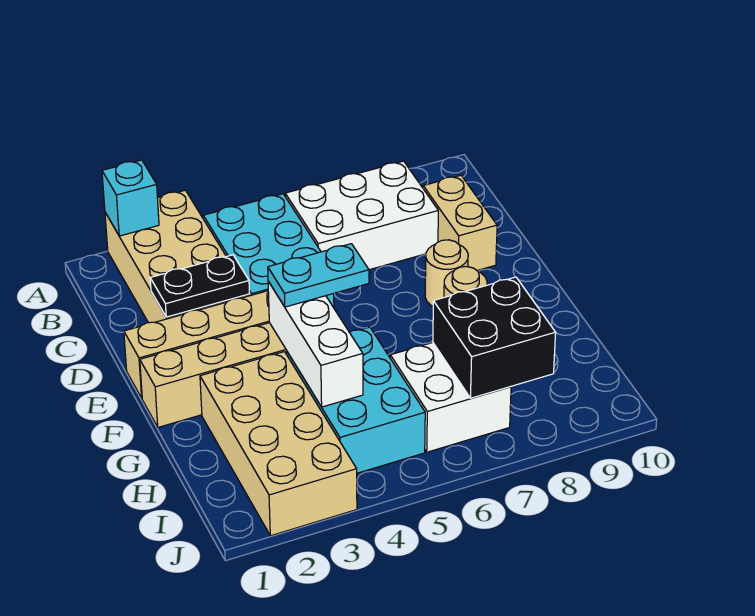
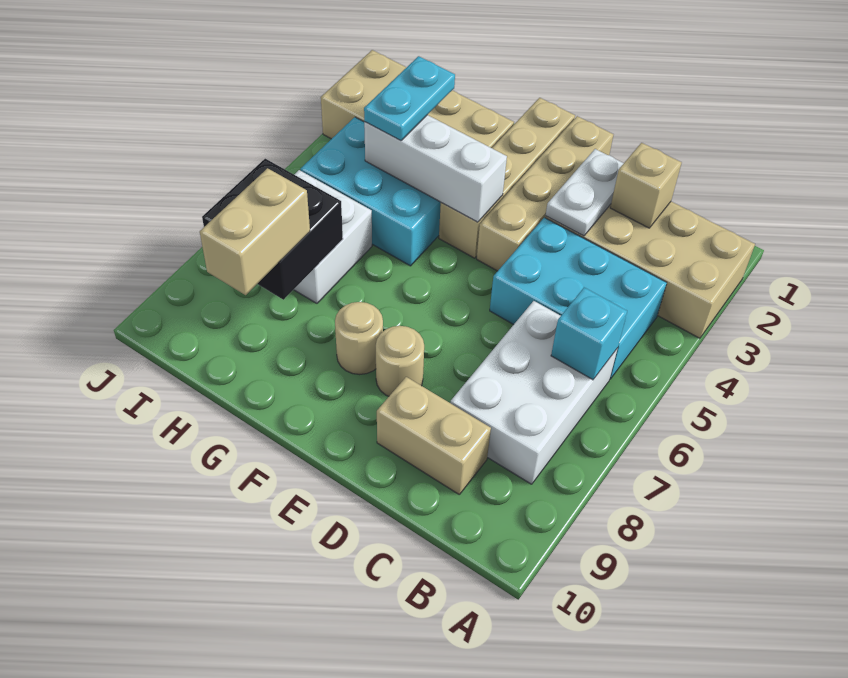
cyan 1x1 brick [102,160,159,236] -> cyan 1x1 brick moved to [551,288,627,380]
none -> tan 1x1 brick [610,143,682,228]
black 1x2 plate [150,255,250,317] -> white 1x2 plate [546,149,624,236]
cyan 1x2 plate [268,244,369,307] -> cyan 1x2 plate moved to [364,56,455,140]
none -> tan 1x2 brick [200,168,310,295]

